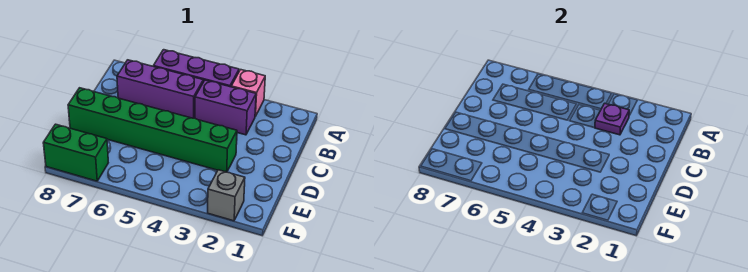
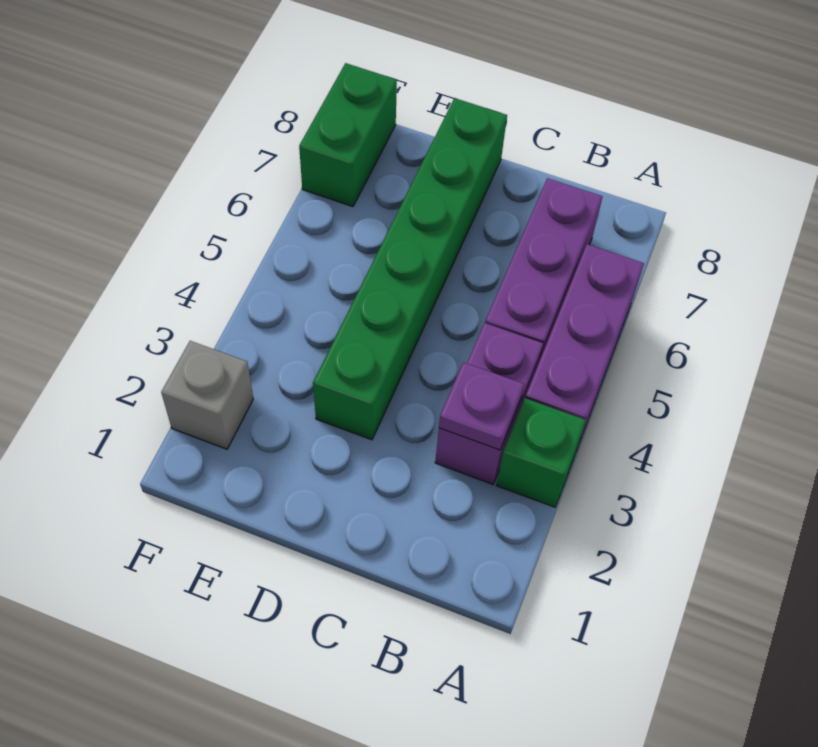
pink 1x1 brick [231,70,265,116] -> green 1x1 brick [496,398,586,507]

